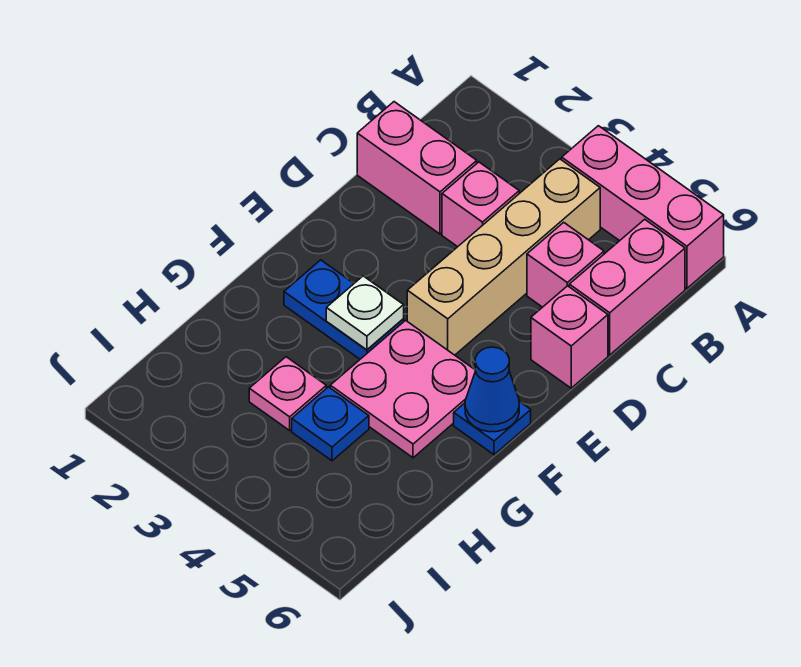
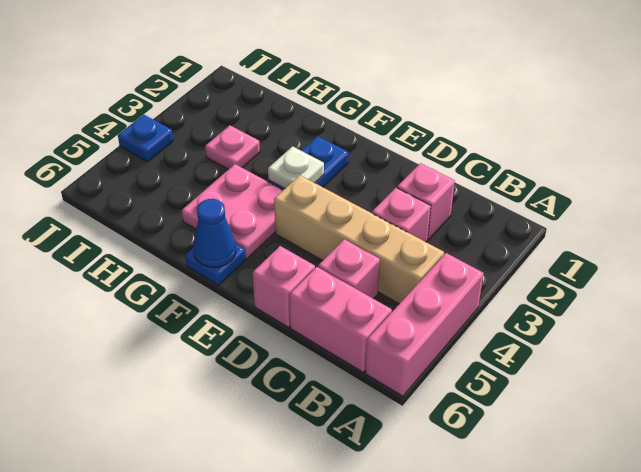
pink 1x2 brick [357,102,477,234] -> pink 1x1 brick [397,163,455,239]
blue 1x1 plate [292,387,369,461] -> blue 1x1 plate moved to [118,115,173,162]

